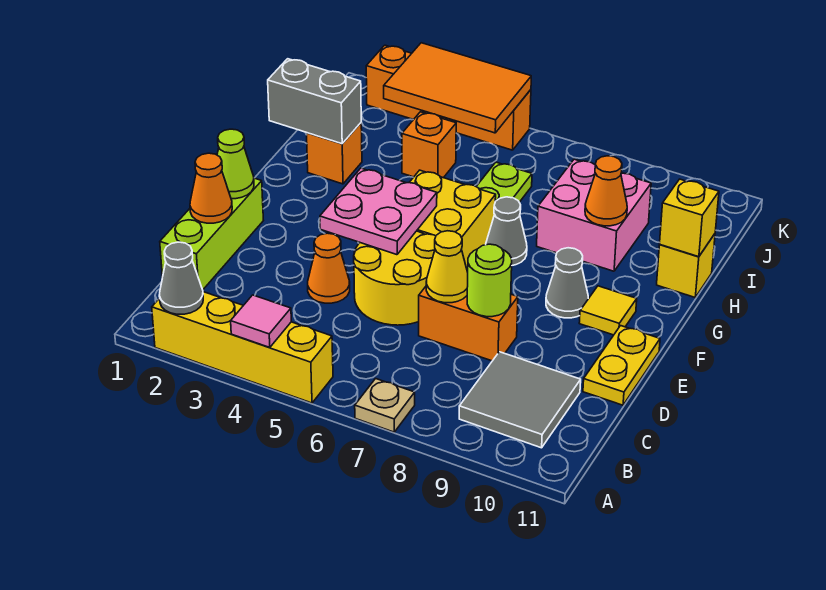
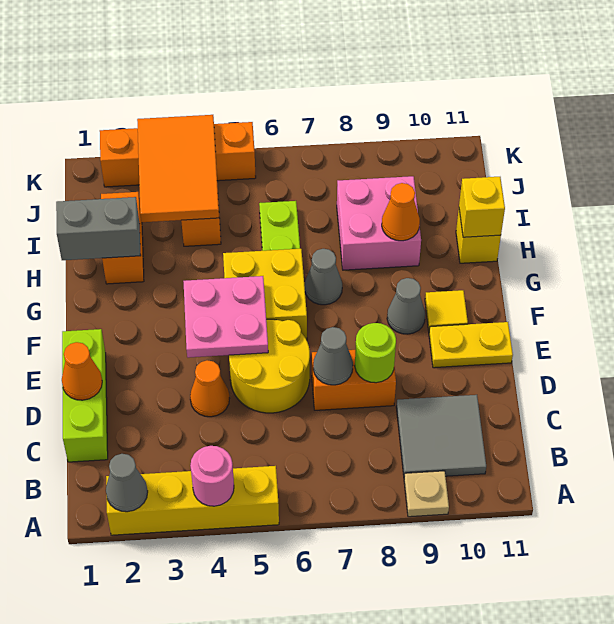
pink 1x1 tile [231,295,291,348] -> pink 1x1 round brick [190,446,234,506]
tan 1x1 plate [355,379,415,432] -> tan 1x1 plate moved to [404,471,449,517]
yellow 1x1 cone [426,231,468,303] -> grey 1x1 cone [313,327,353,385]
yellow 1x2 plate [583,326,660,405] -> yellow 1x2 plate turned to [429,322,513,368]
lime 1x1 cone [217,129,254,199] -> none
orange 1x1 brick [307,123,362,184] -> orange 1x2 brick [101,192,144,284]
orange 2x3 tile [384,43,531,133] -> orange 2x3 tile turned to [137,115,219,222]

